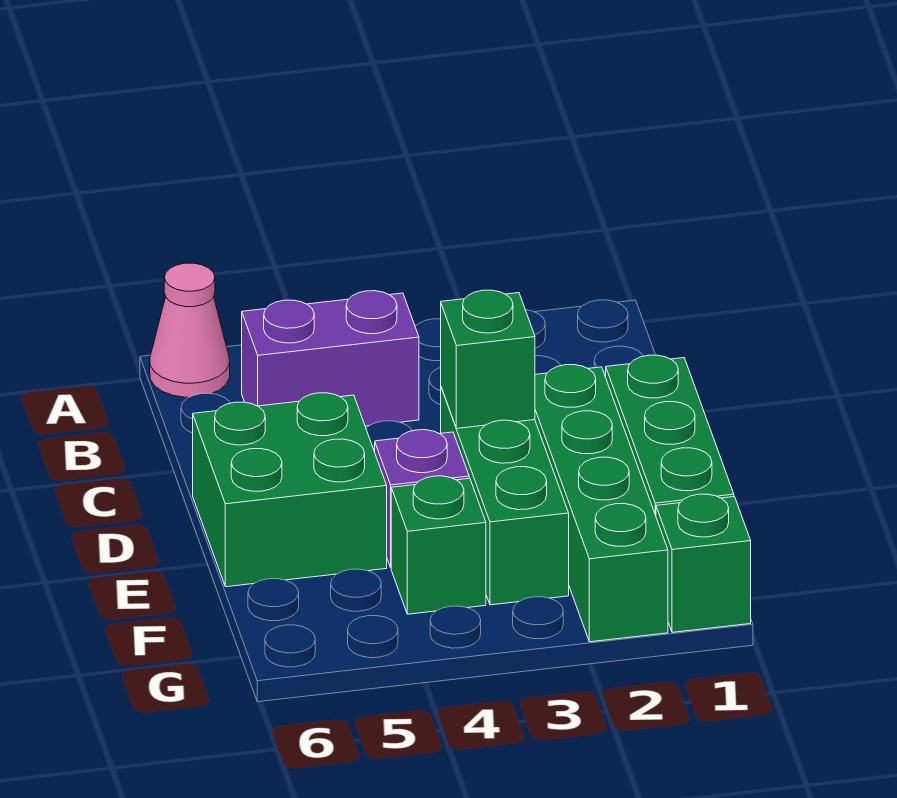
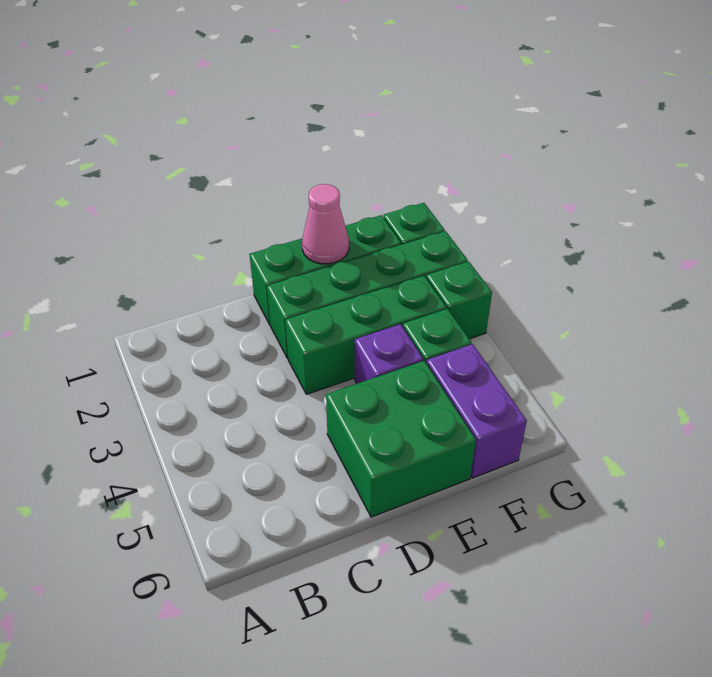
pink 1x1 cone [150,263,230,397] -> pink 1x1 cone moved to [302,184,349,264]
purple 1x2 brick [242,291,419,426] -> purple 1x2 brick moved to [427,344,527,478]
green 1x1 brick [441,290,535,429] -> green 1x1 brick moved to [426,261,492,339]

